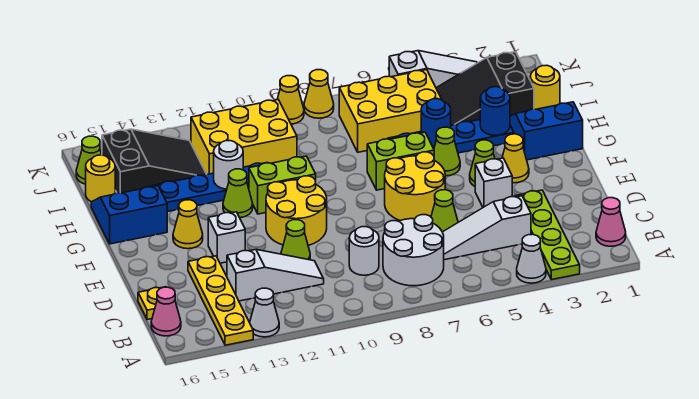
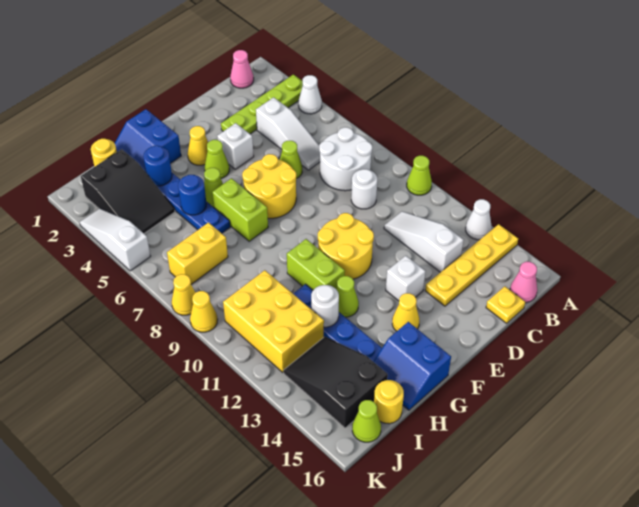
lime 1x1 cone [281,220,310,260] -> lime 1x1 cone moved to [407,156,432,195]
yellow 2x3 brick [339,70,442,152] -> yellow 1x2 brick [167,223,228,284]

